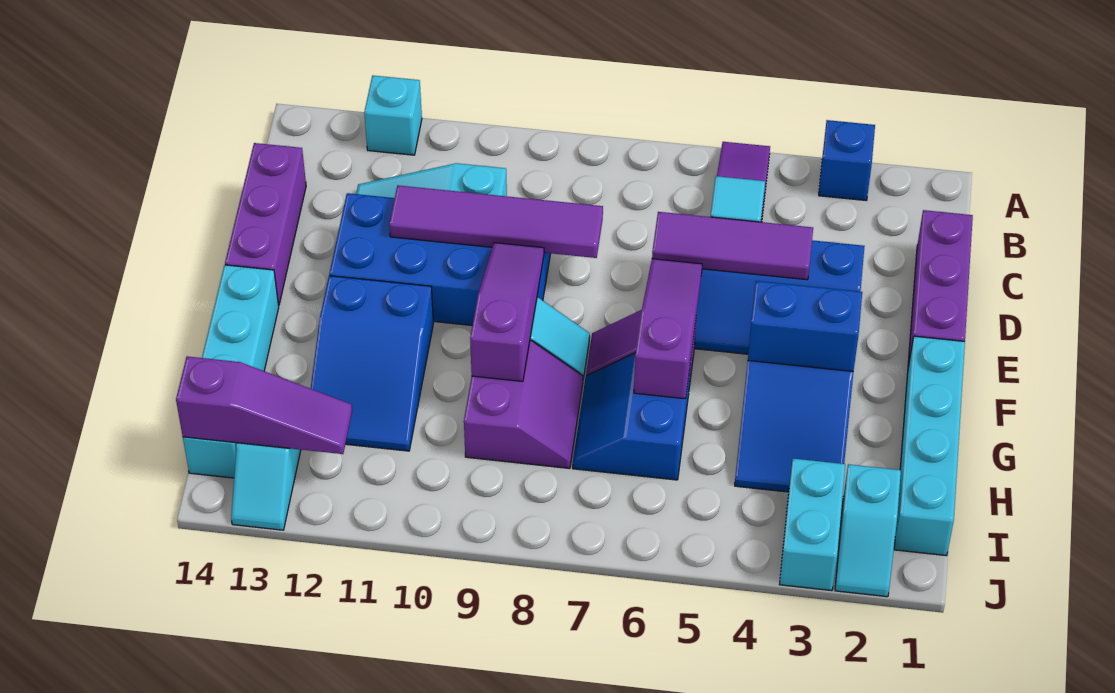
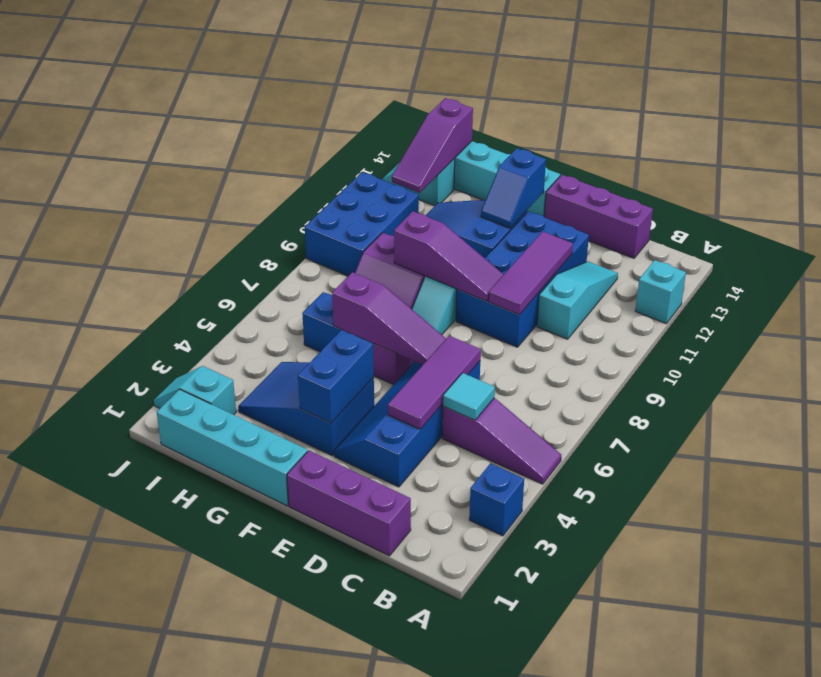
purple 1x4 tile [389,185,603,258] -> purple 1x3 tile [489,232,573,315]
none -> blue 1x2 slope [481,148,546,228]
cyan 1x2 brick [780,459,845,591] -> none
none -> blue 2x3 brick [305,172,419,276]

